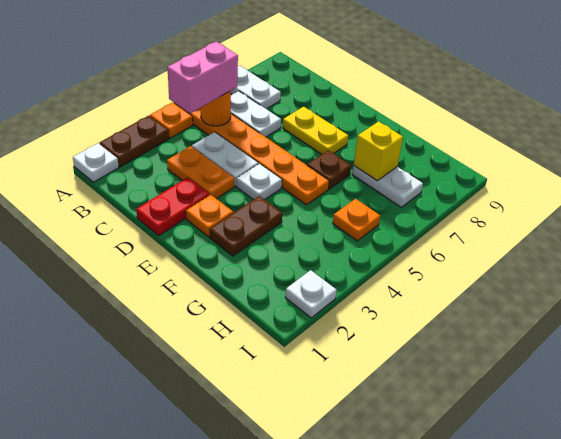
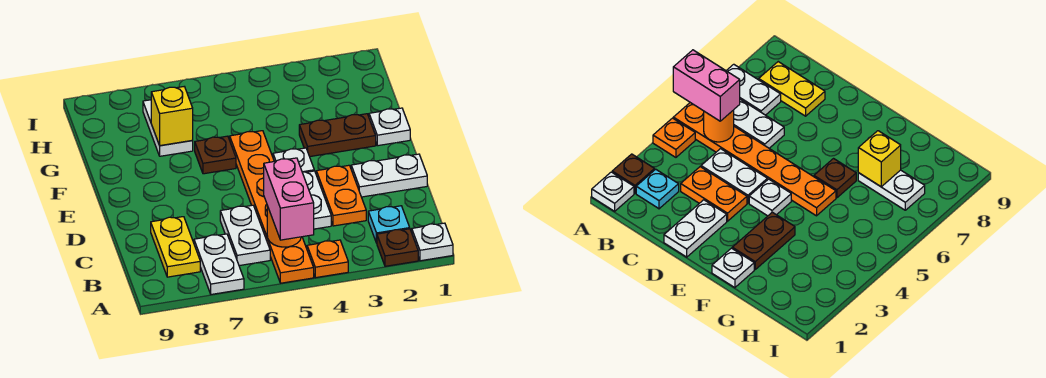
brown 1x2 plate [100,116,169,167] -> brown 1x1 plate [377,229,418,266]
none -> cyan 1x1 plate [368,206,410,243]
pink 1x2 brick [168,42,238,113] -> pink 1x2 brick turned to [264,158,314,240]
red 1x2 plate [136,177,210,235] -> white 1x2 plate [351,154,427,197]
yellow 1x2 plate [283,107,348,154] -> yellow 1x2 plate moved to [151,217,200,277]
orange 1x1 plate [186,195,233,237] -> none
orange 1x1 plate [333,199,380,241] -> none
white 1x1 plate [285,270,337,318] -> white 1x1 plate moved to [369,108,410,146]

